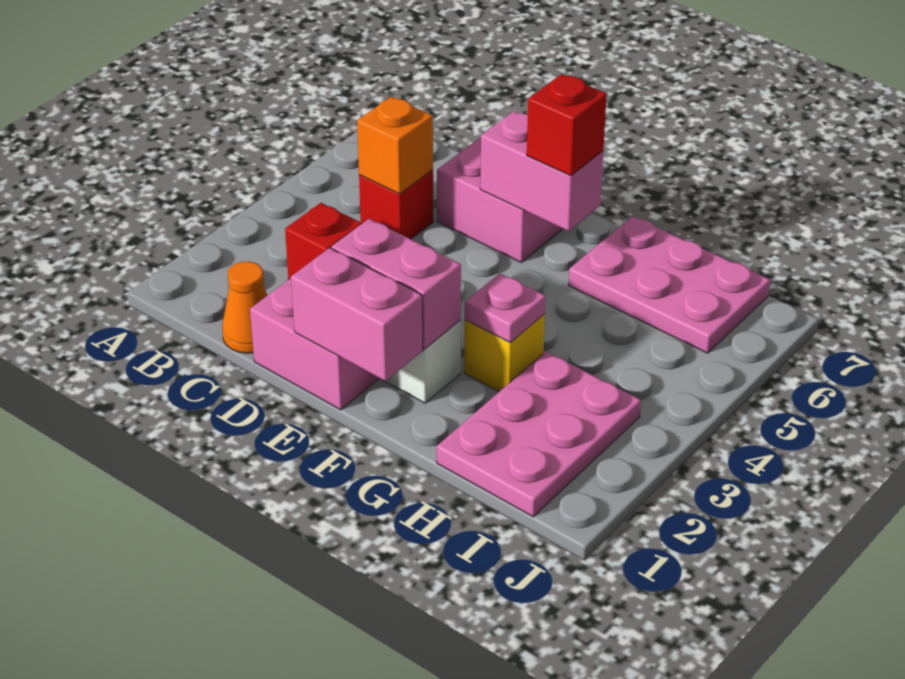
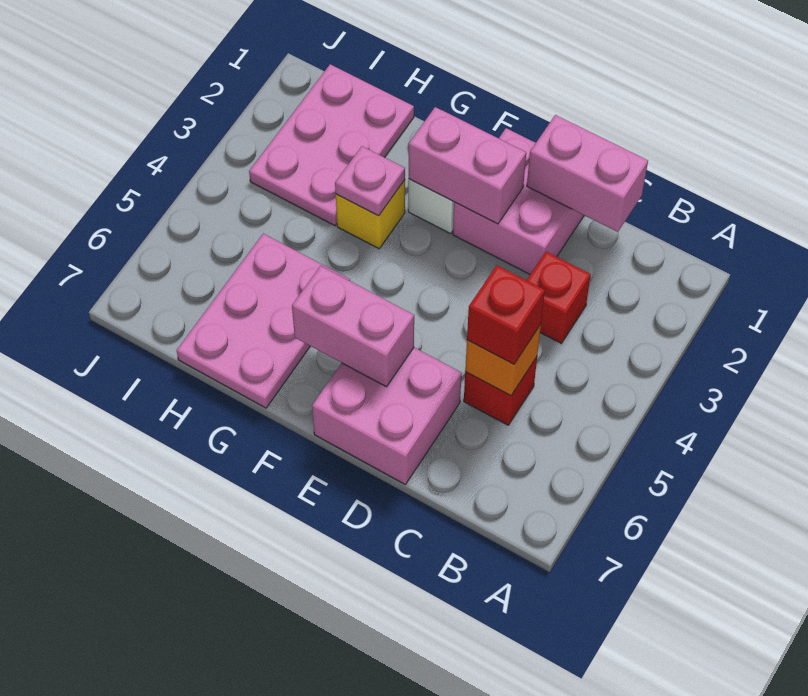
orange 1x1 cone [222,262,267,353] -> none
pink 1x2 brick [291,248,423,381] -> pink 1x2 brick moved to [527,115,648,232]
red 1x1 brick [527,74,607,176] -> red 1x1 brick moved to [467,265,545,364]
pink 2x3 plate [568,216,770,353] -> pink 2x3 plate turned to [177,234,350,408]

